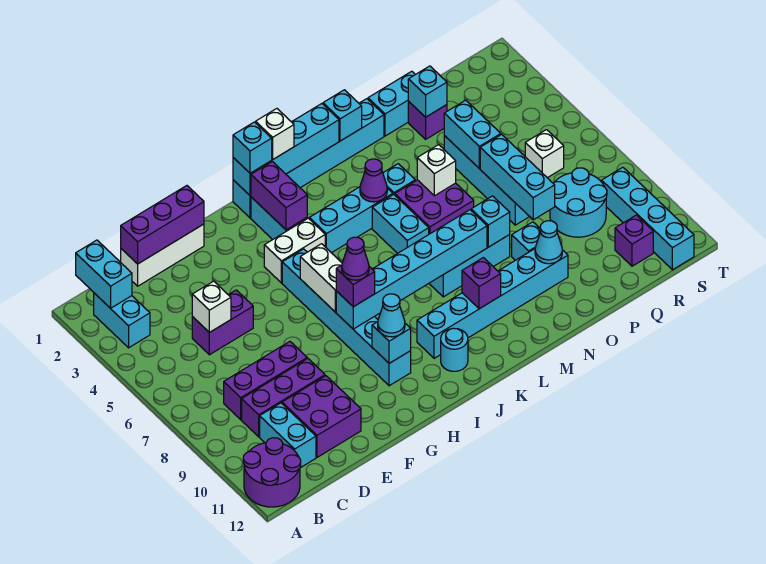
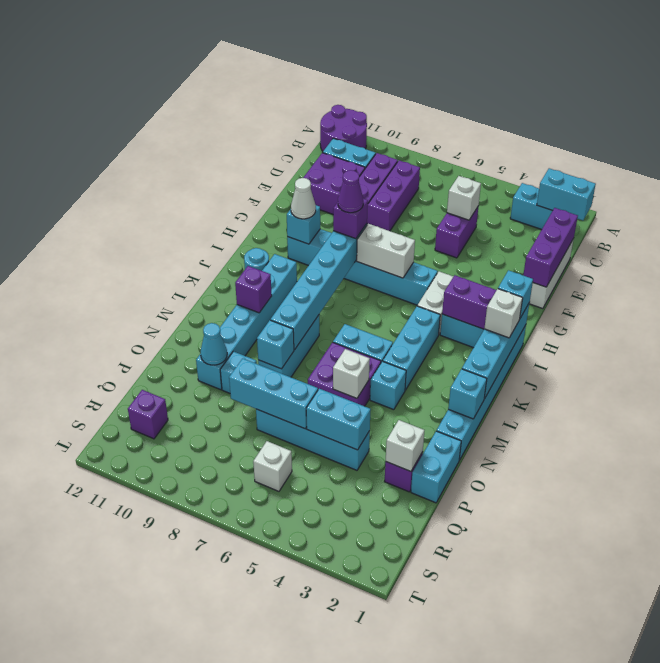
cyan 1x1 cone [378,294,405,337] -> white 1x1 cone [291,178,316,219]
purple 1x1 cone [360,159,387,202] -> none
cyan 1x1 brick [408,66,447,117] -> white 1x1 brick [386,420,424,471]
cyan 2x2 round brick [550,168,607,237] -> none
cyan 1x4 brick [602,167,694,270] -> none

